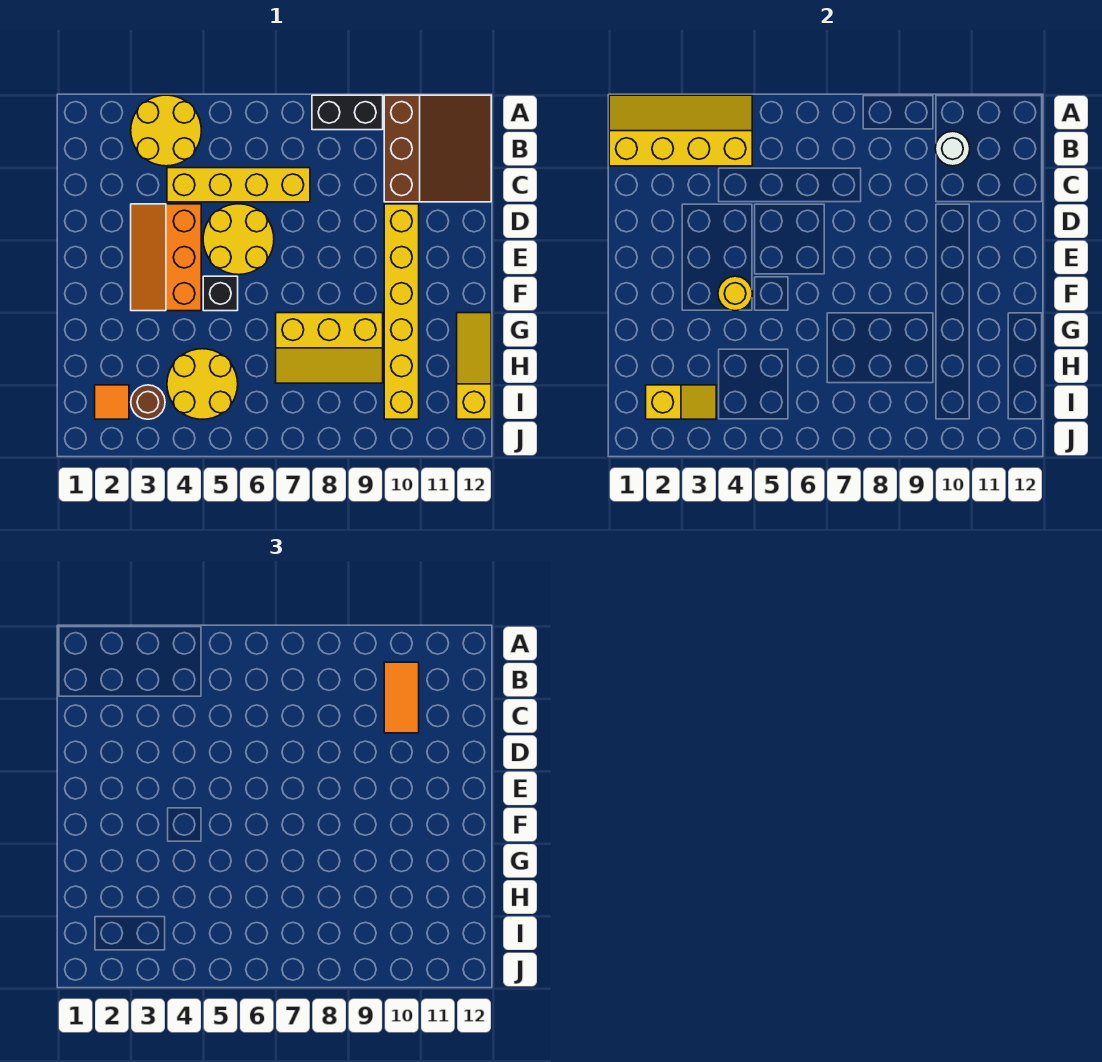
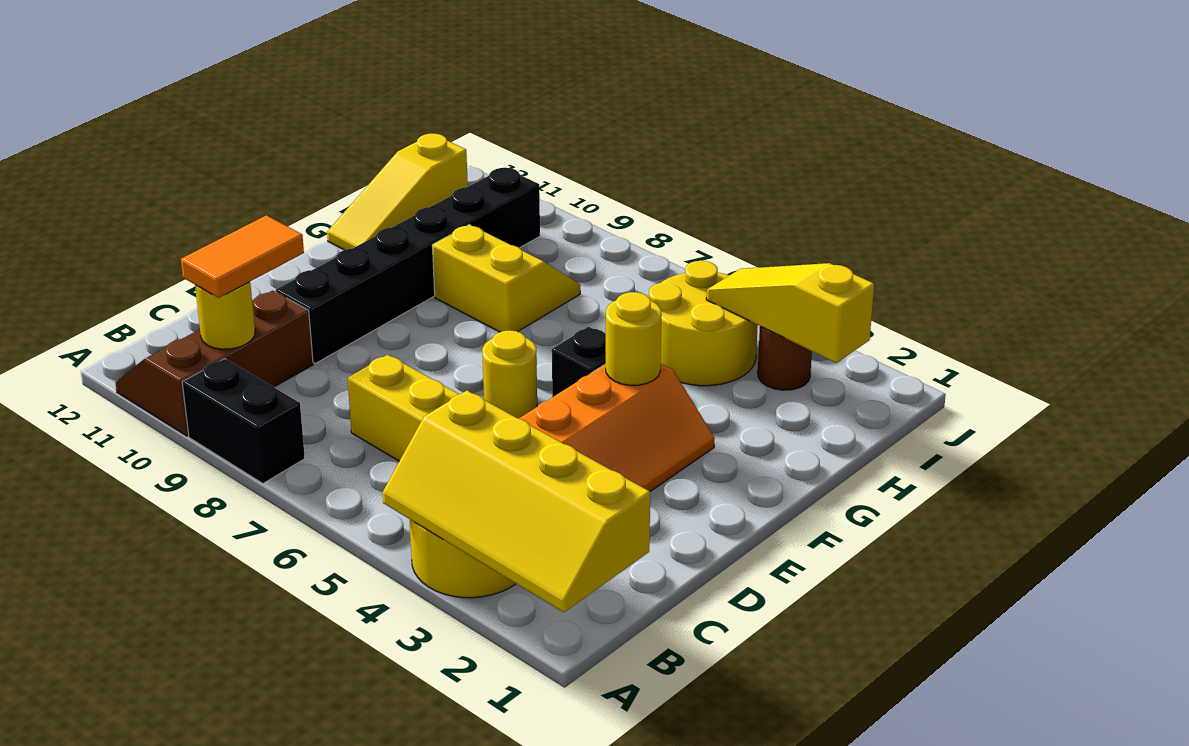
brown 3x3 slope [384,95,491,202] -> brown 2x3 slope [115,291,313,436]
white 1x1 round brick [935,131,970,166] -> yellow 1x1 round brick [195,282,255,349]
yellow 2x2 round brick [203,204,274,275] -> yellow 1x1 round brick [482,330,537,419]
yellow 1x6 brick [384,204,419,419] -> black 1x6 brick [275,168,540,364]
yellow 2x3 slope [276,313,383,383] -> yellow 2x2 slope [432,225,580,332]
orange 1x1 tile [95,385,129,419] -> none
yellow 1x2 slope [646,385,716,419] -> yellow 1x3 slope [706,263,874,363]

